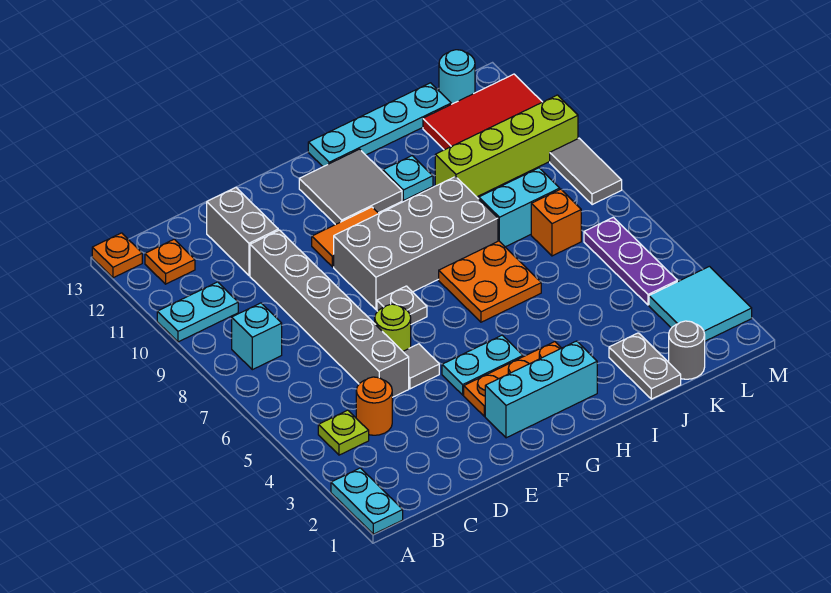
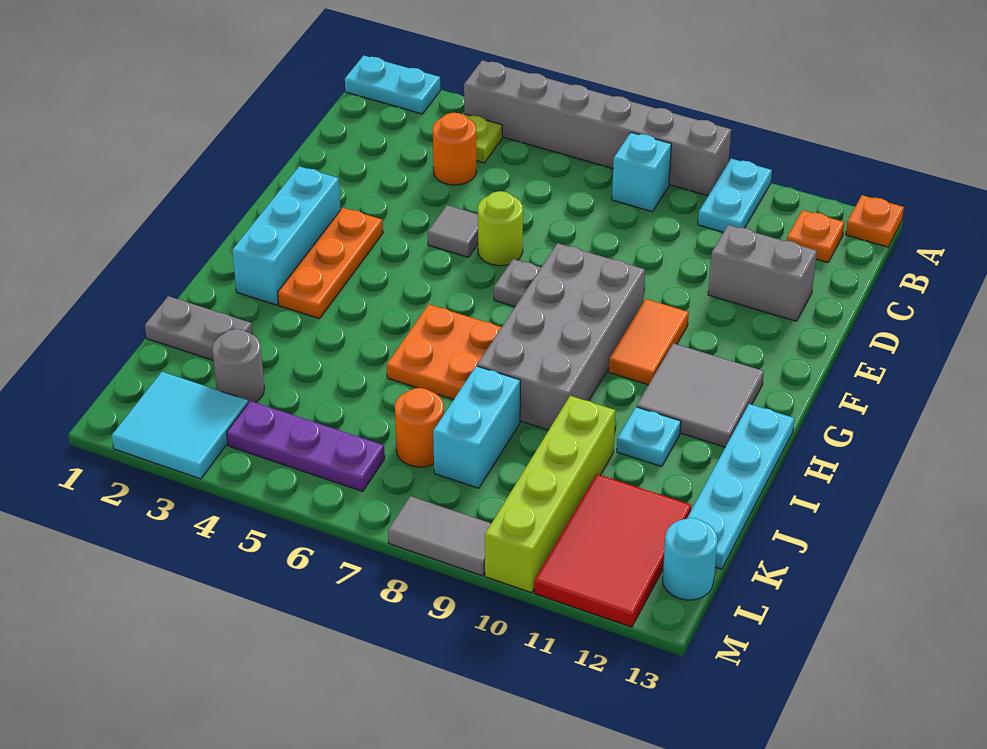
grey 1x6 brick [250,230,409,397] -> grey 1x6 brick moved to [464,60,731,196]
cyan 1x2 plate [442,335,523,395] -> none
grey 1x1 round brick [669,321,705,379] -> grey 1x1 round brick moved to [212,329,264,403]
orange 1x1 brick [531,189,581,256] -> orange 1x1 round brick [395,388,444,467]

